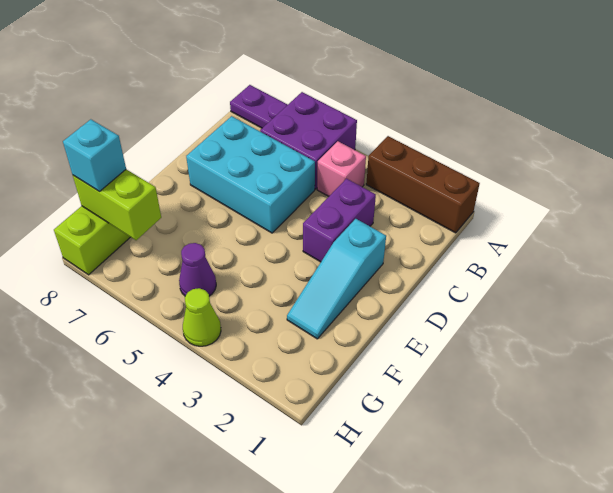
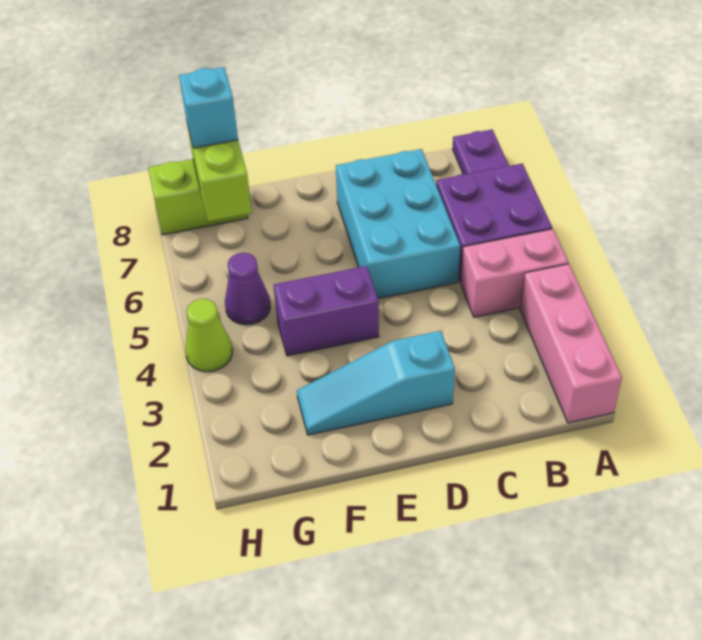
brown 1x3 brick [366,136,480,233] -> pink 1x3 brick [520,264,622,423]
pink 1x1 brick [317,141,366,196] -> pink 1x2 brick [461,229,568,317]
purple 1x2 brick [303,179,376,262] -> purple 1x2 brick moved to [274,266,379,356]

